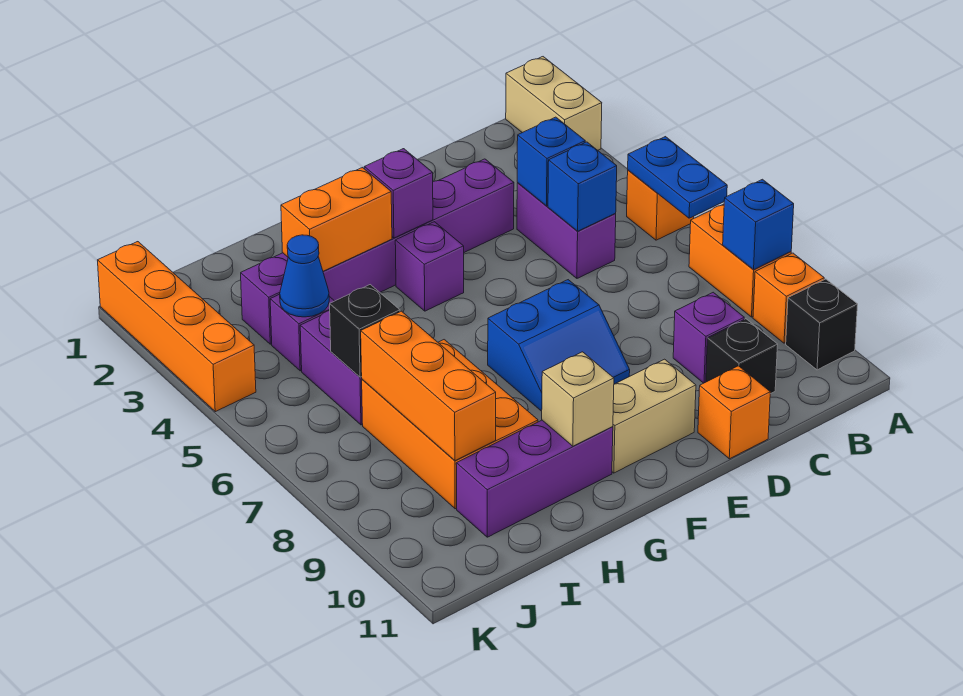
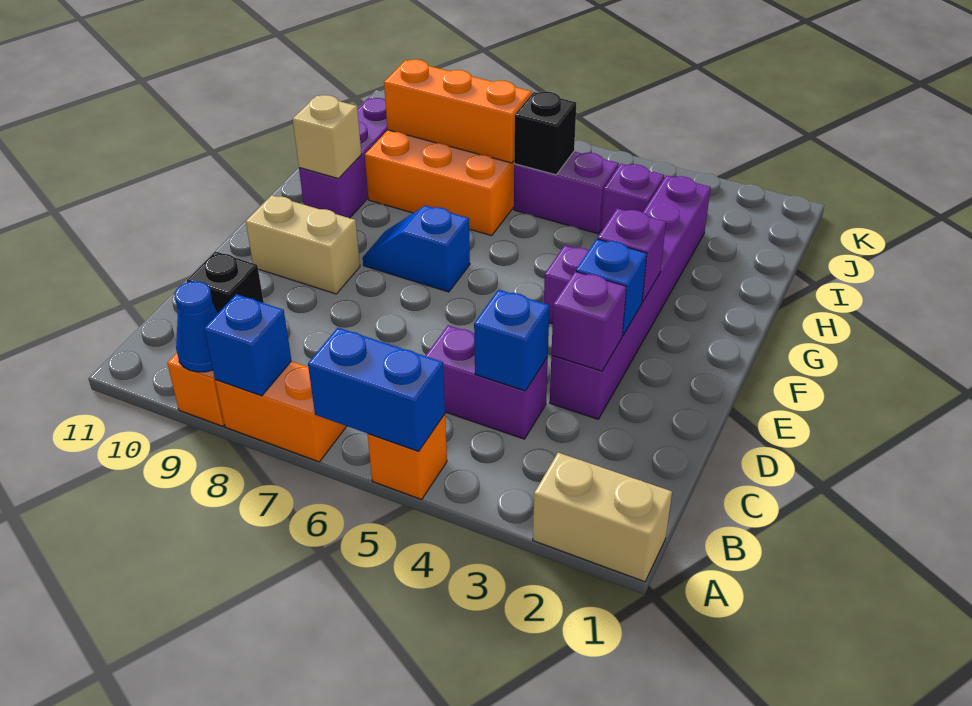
blue 1x2 plate [628,137,727,218] -> blue 1x2 brick [308,328,445,451]
black 1x1 brick [786,279,858,370] -> none
blue 1x1 brick [548,142,617,231] -> blue 1x1 brick moved to [576,239,647,336]
purple 1x1 brick [673,292,744,383] -> purple 1x1 brick moved to [551,271,626,371]
orange 1x1 brick [698,366,770,459] -> none
blue 2x2 slope [488,280,630,411] -> blue 1x2 slope [363,206,470,292]
tan 1x2 brick [612,359,696,473] -> tan 1x2 brick turned to [246,195,360,294]
orange 1x2 brick [281,168,392,271] -> none
blue 1x1 cone [280,235,329,317] -> blue 1x1 cone moved to [174,281,218,372]
orange 1x4 brick [98,242,256,412] -> none

